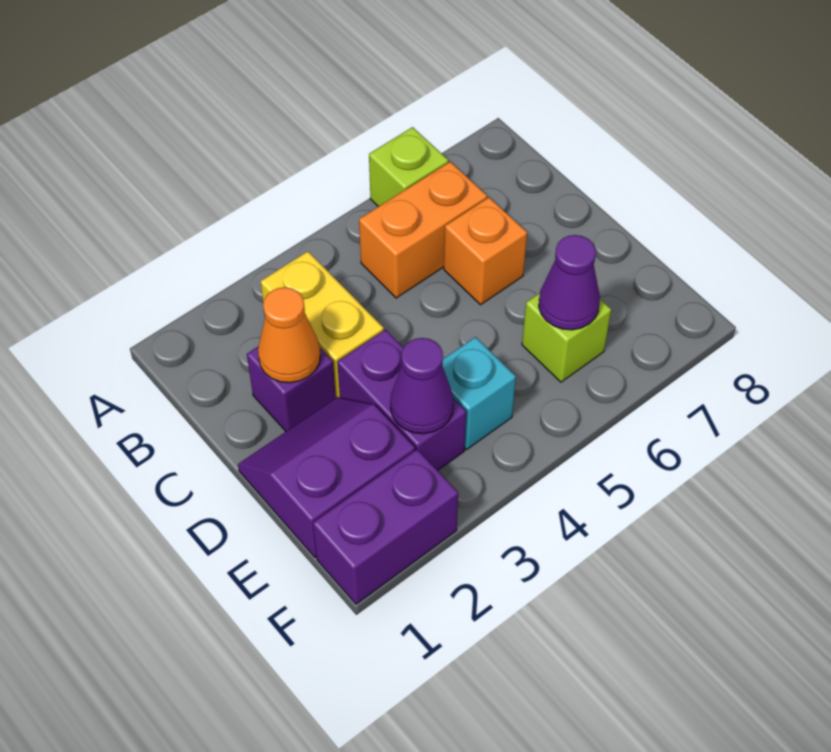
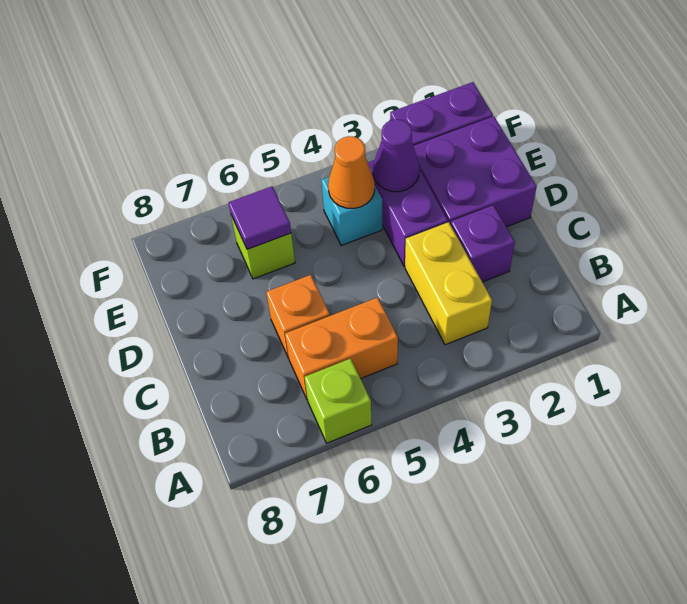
orange 1x1 cone [258,287,320,383] -> orange 1x1 cone moved to [328,136,375,208]
purple 2x2 slope [238,397,415,558] -> purple 2x2 brick [413,116,537,227]
purple 1x1 cone [539,235,600,330] -> purple 1x1 tile [228,186,291,249]

